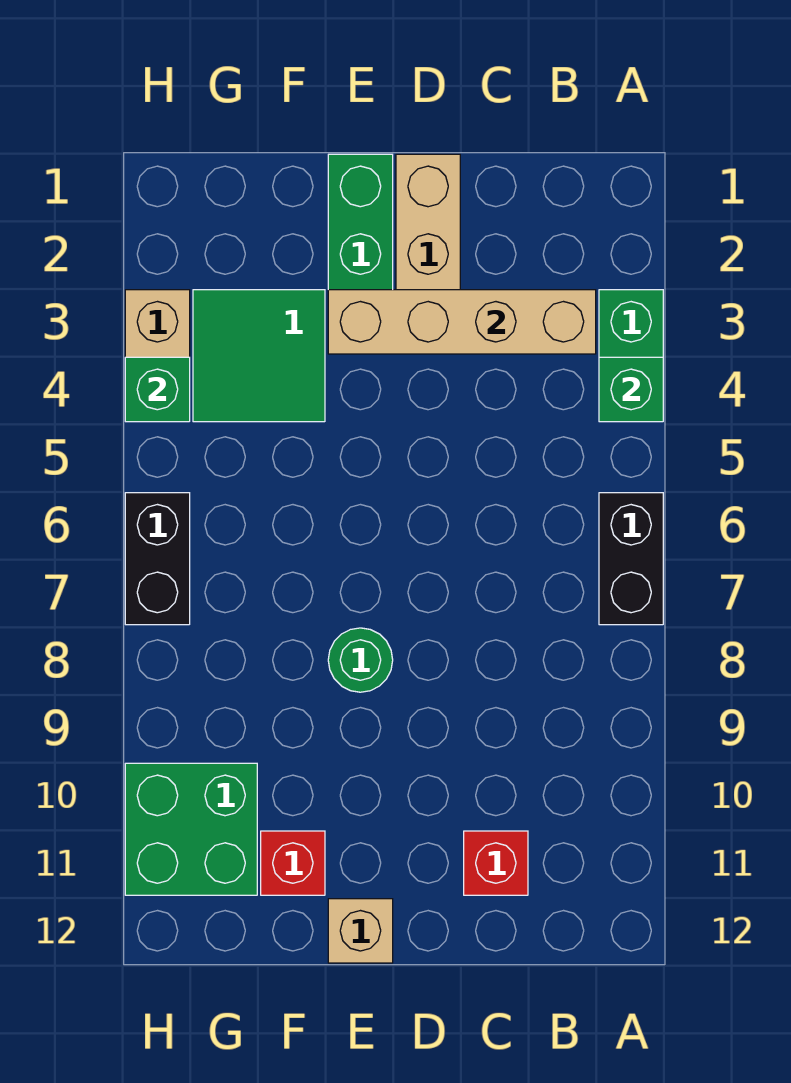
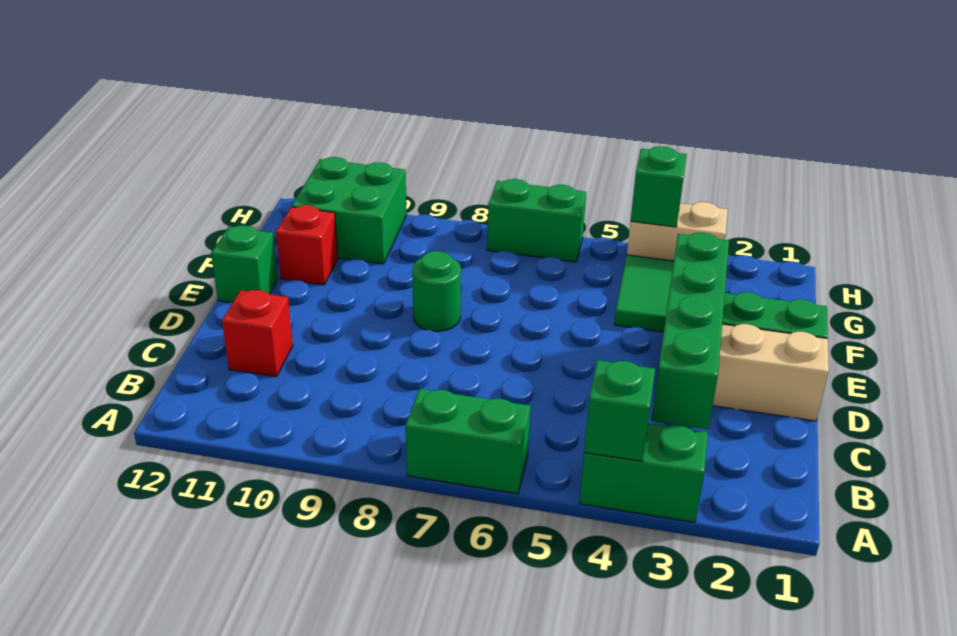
black 1x2 brick [599,493,663,625] -> green 1x2 brick [405,389,531,494]
tan 1x4 brick [328,290,596,354] -> green 1x4 brick [651,233,729,429]
tan 1x1 brick [328,899,393,963] -> green 1x1 brick [211,225,278,302]
black 1x2 brick [125,493,190,625] -> green 1x2 brick [487,179,586,262]

